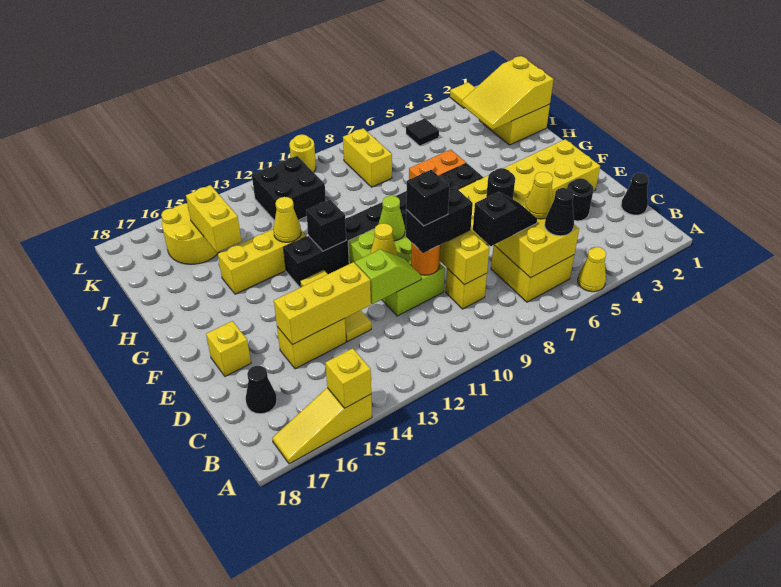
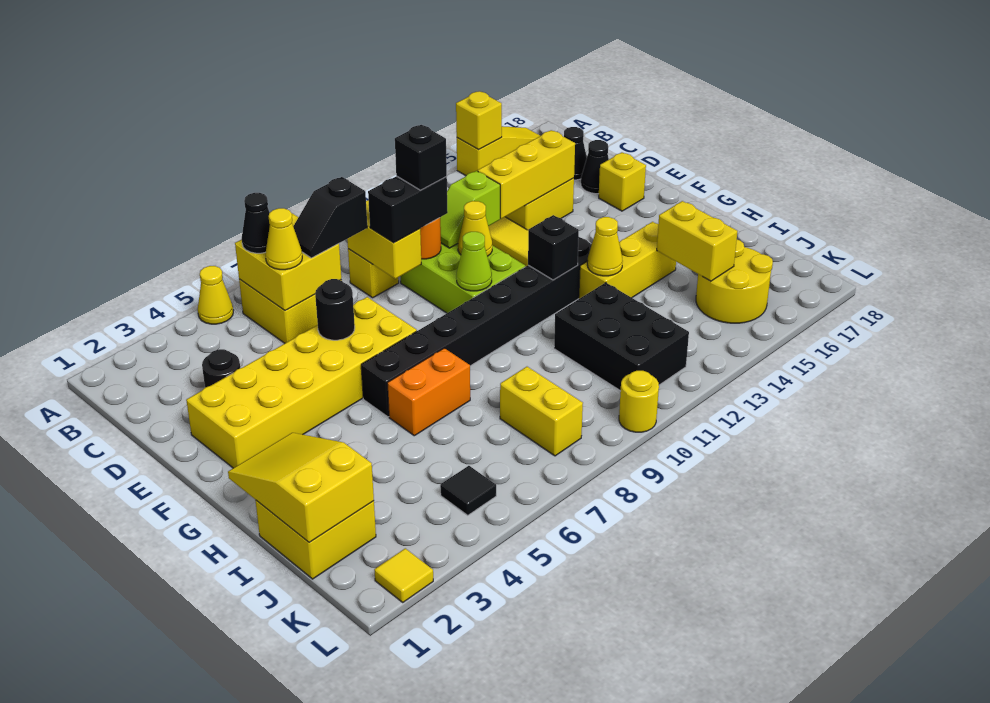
black 1x1 cone [621,173,649,215] -> black 1x1 cone moved to [581,140,609,194]
yellow 2x3 slope [462,56,553,129] -> yellow 2x3 slope turned to [228,433,374,543]
black 2x2 brick [252,156,326,221] -> black 2x3 brick [554,283,689,391]

